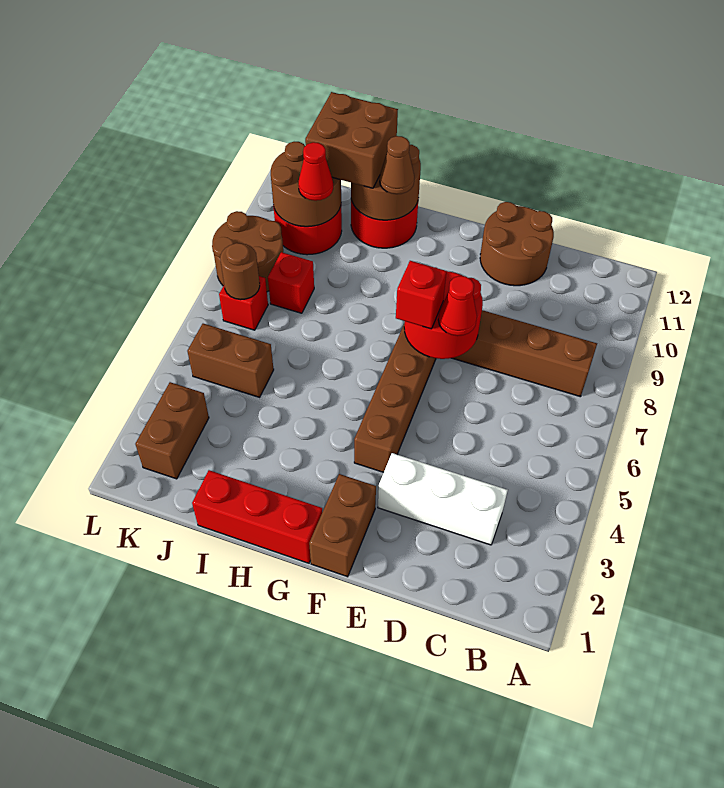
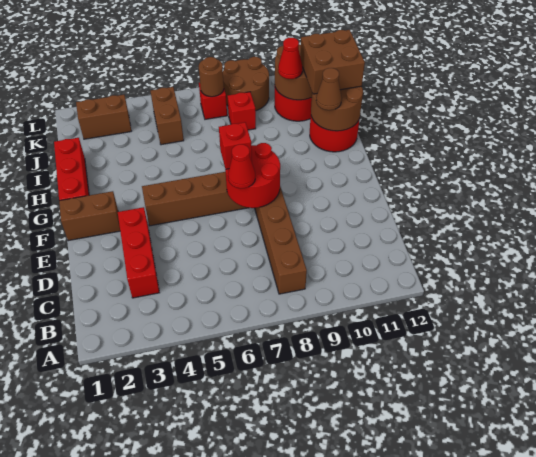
white 1x3 brick [378,453,508,545] -> red 1x3 brick [118,207,160,298]
brown 2x2 round brick [480,202,554,286] -> none

